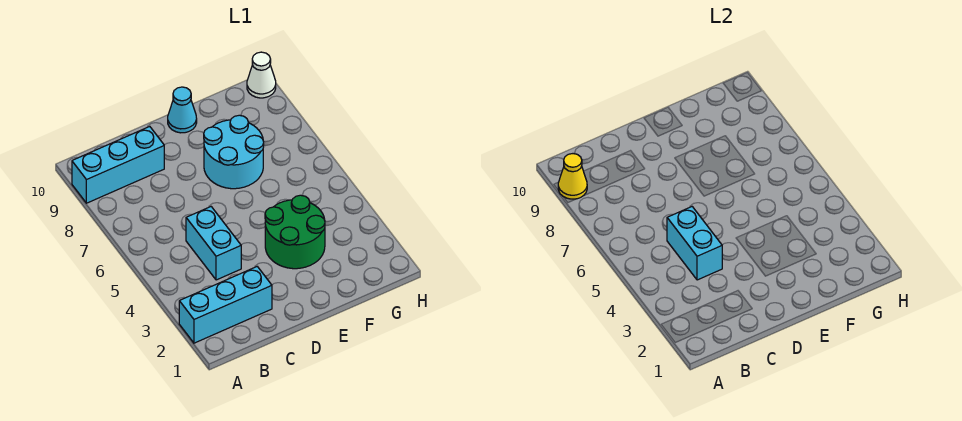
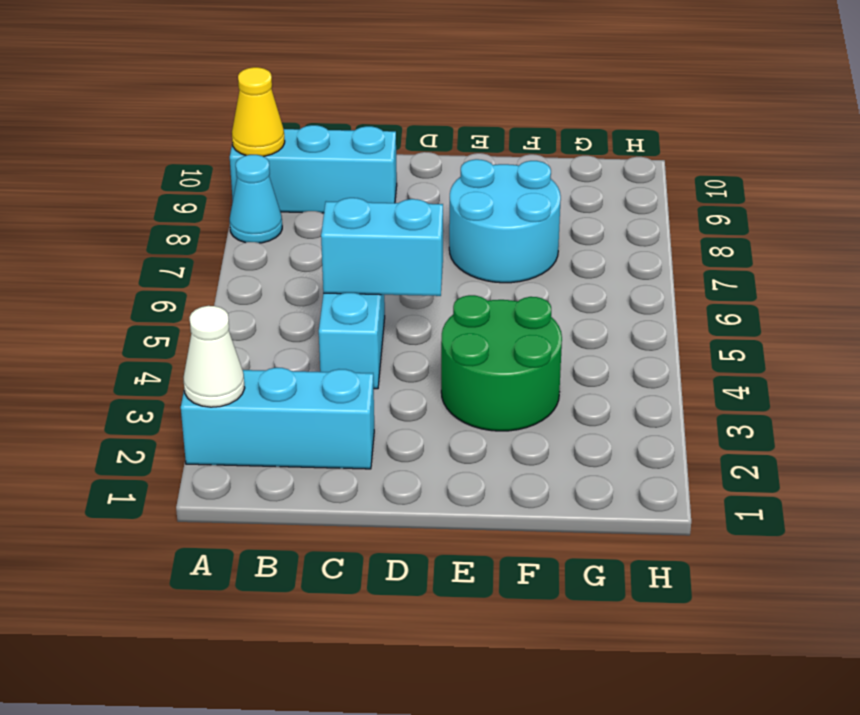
cyan 1x2 brick [667,207,722,280] -> cyan 1x2 brick turned to [321,198,443,296]
cyan 1x1 cone [168,87,197,133] -> cyan 1x1 cone moved to [230,155,282,243]
white 1x1 cone [247,52,276,98] -> white 1x1 cone moved to [183,306,245,407]

